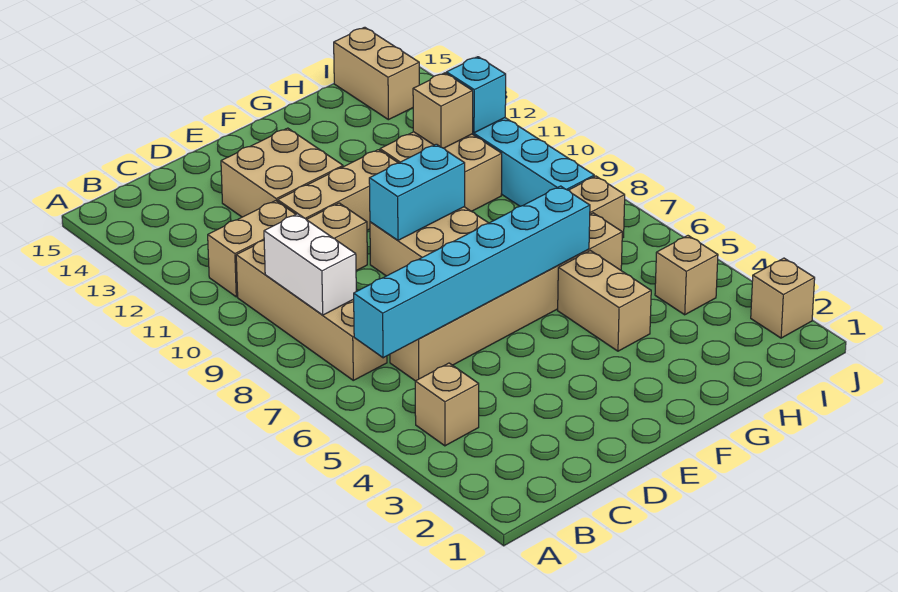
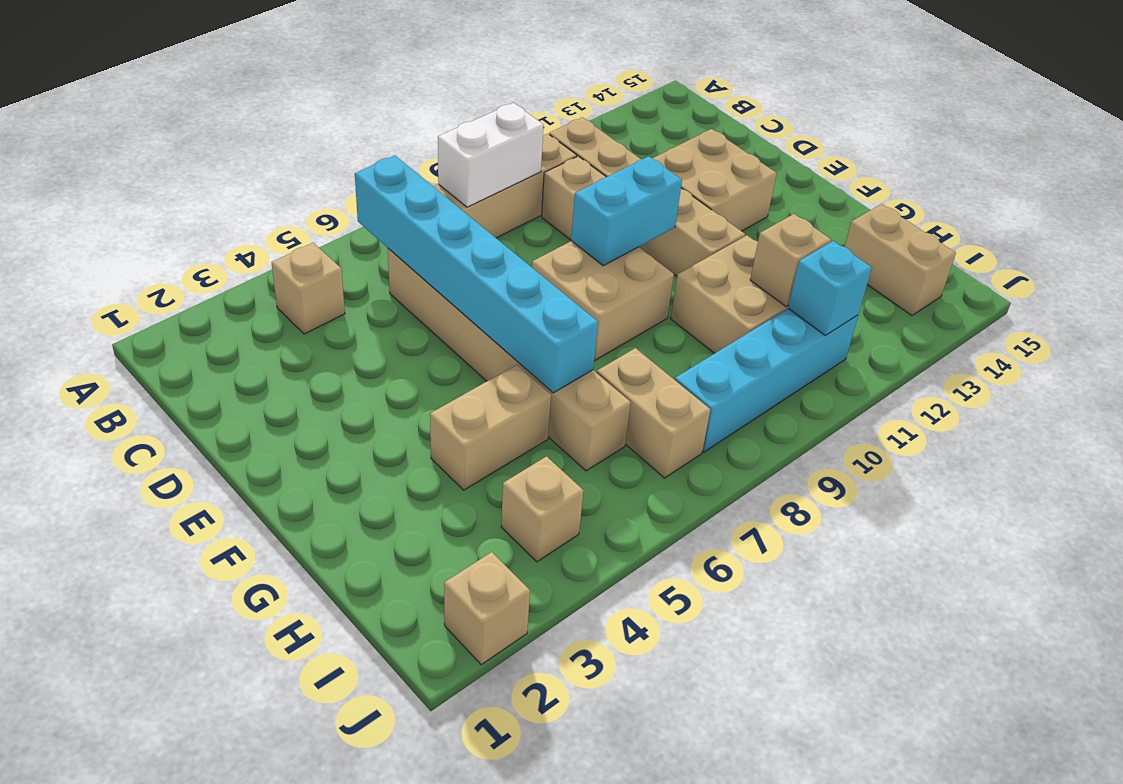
cyan 1x2 brick [369,144,465,240] -> cyan 1x2 brick turned to [571,156,682,266]
tan 1x2 brick [334,27,419,120] -> tan 1x2 brick turned to [845,204,956,315]

